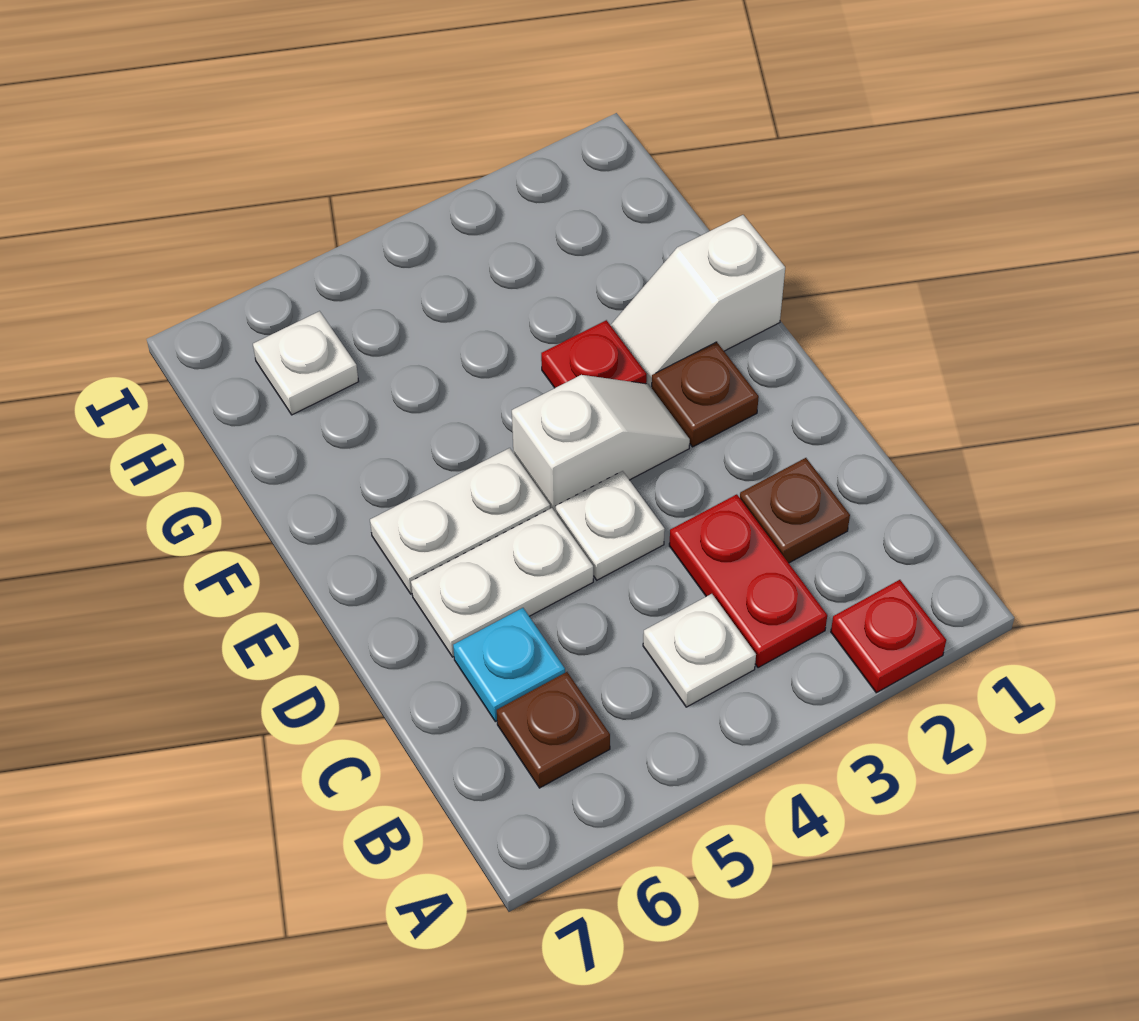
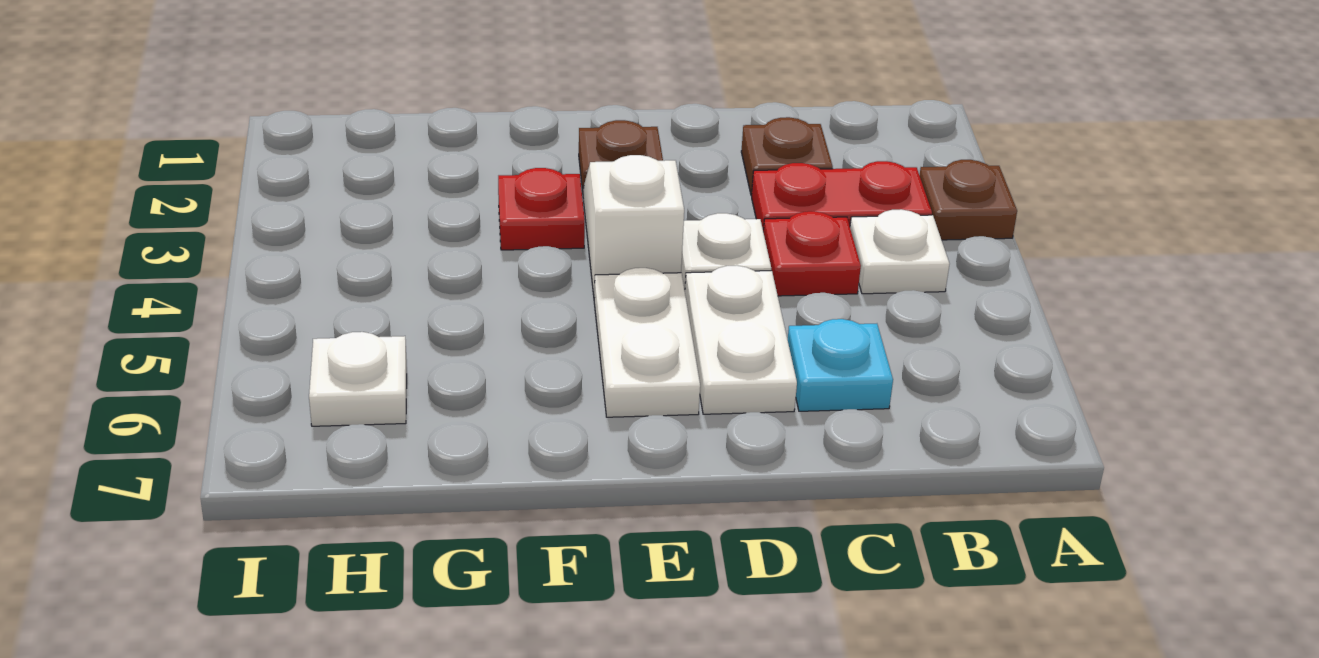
red 1x1 plate [831,580,946,693] -> red 1x1 plate moved to [763,211,861,296]
brown 1x1 plate [497,672,610,788] -> brown 1x1 plate moved to [919,160,1017,240]
white 1x2 slope [611,215,785,388] -> none

